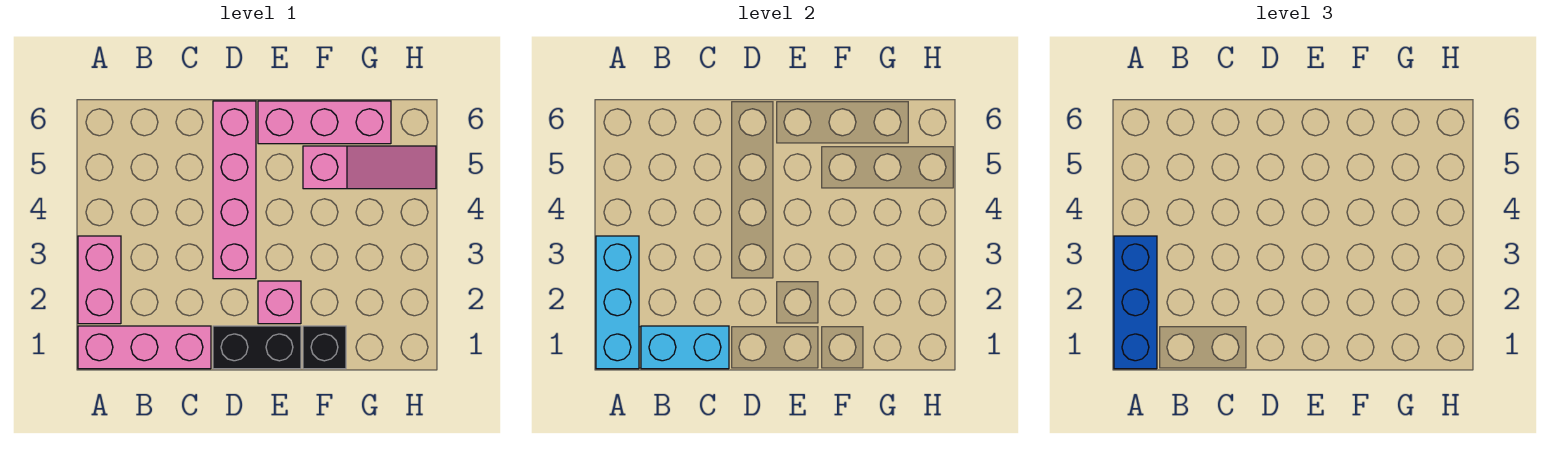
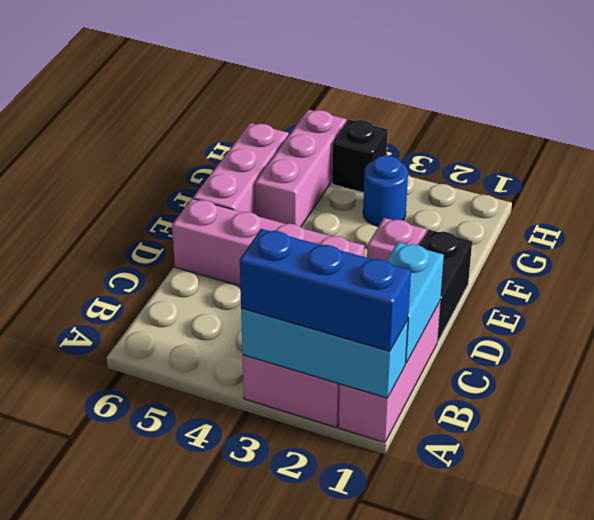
black 1x1 brick [303,326,346,369] -> black 1x1 brick moved to [332,120,388,193]
pink 1x3 slope [303,146,436,189] -> pink 1x3 brick [255,110,347,227]
none -> blue 1x1 round brick [363,155,408,226]

